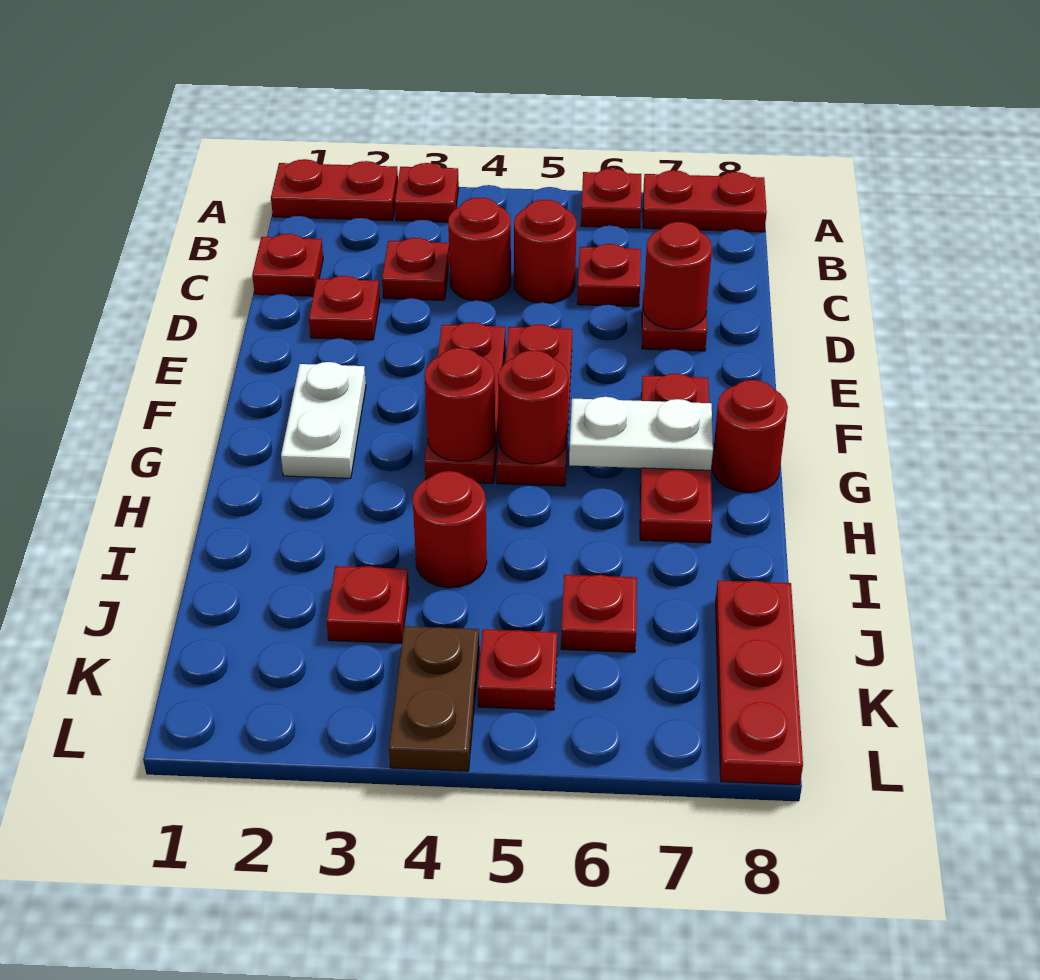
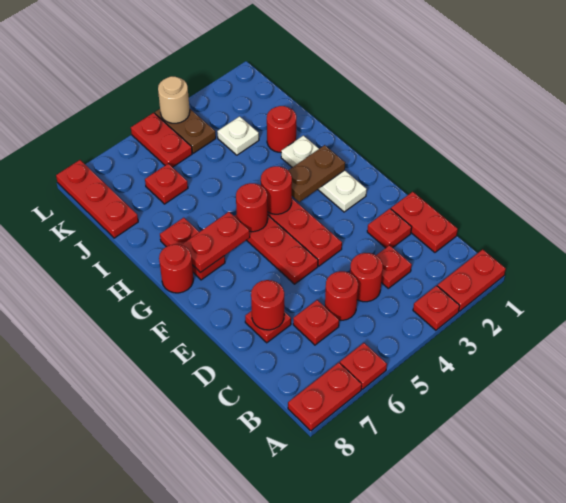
red 1x1 plate [252,234,323,296] -> red 1x2 plate [391,192,458,252]
white 1x2 plate [281,362,366,478] -> white 1x3 plate [281,136,367,212]
red 1x3 plate [640,373,712,543] -> red 1x2 plate [160,218,225,280]
none -> brown 1x2 plate [288,145,345,202]
white 1x2 plate [569,397,713,470] -> red 1x2 plate [182,212,250,273]
red 1x1 round brick [412,471,487,588] -> red 1x1 round brick moved to [267,106,296,152]
red 1x1 plate [326,566,409,643] -> white 1x1 plate [217,116,259,155]
red 1x1 plate [478,629,557,710] -> red 1x2 plate [131,113,192,167]
none -> tan 1x1 round brick [158,76,190,123]

